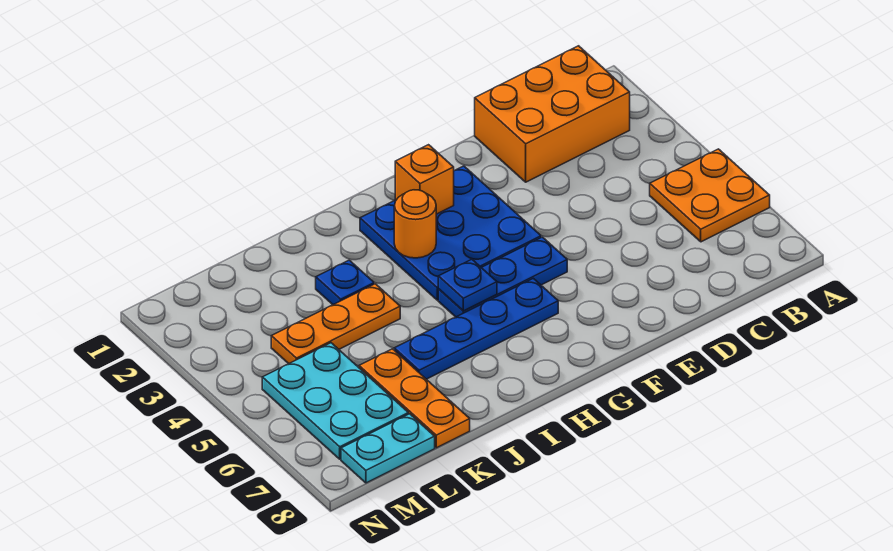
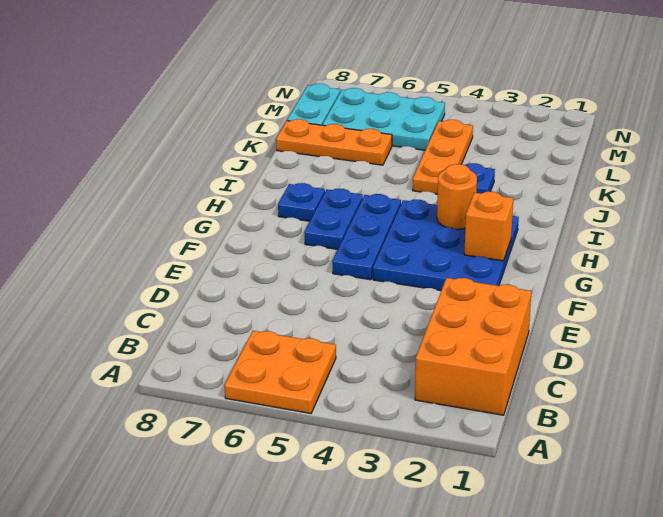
blue 1x4 plate [394,278,558,379] -> blue 1x2 plate [305,189,363,249]
blue 1x1 plate [438,259,497,311] -> blue 1x1 plate moved to [278,183,325,221]

